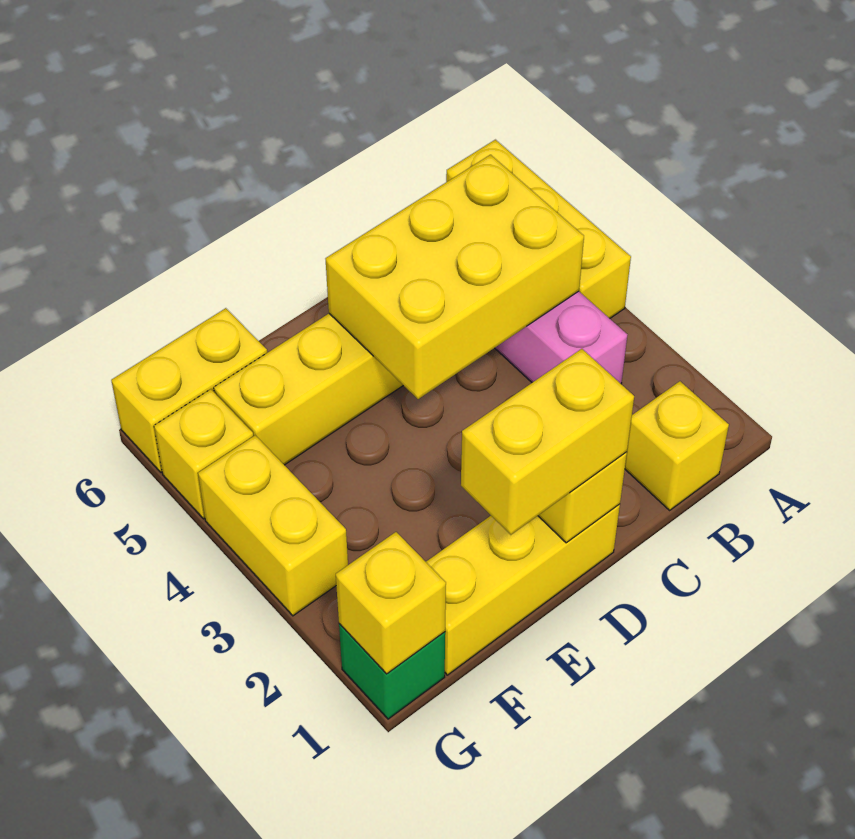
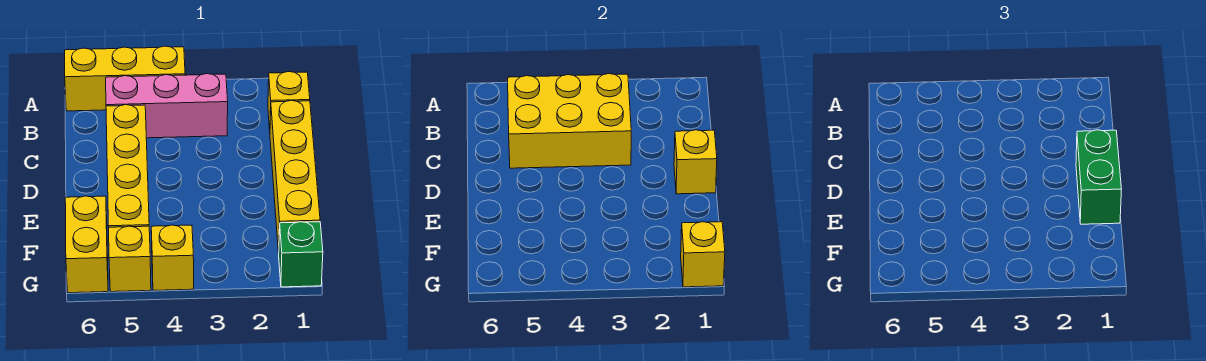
yellow 2x3 brick [326,155,584,399] -> yellow 2x3 brick turned to [508,74,631,168]
yellow 1x3 brick [426,504,620,675] -> yellow 1x4 brick [270,100,320,254]
yellow 1x2 brick [461,349,634,535] -> green 1x2 brick [1076,130,1122,224]
yellow 1x2 brick [198,435,348,616] -> yellow 1x1 brick [151,225,194,290]

